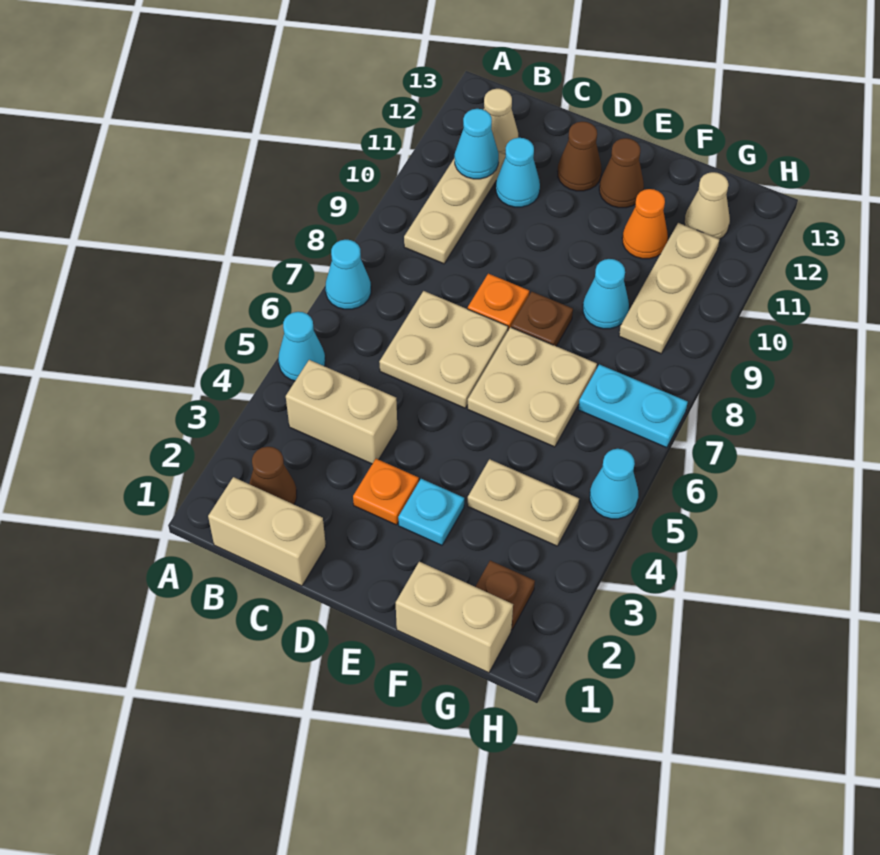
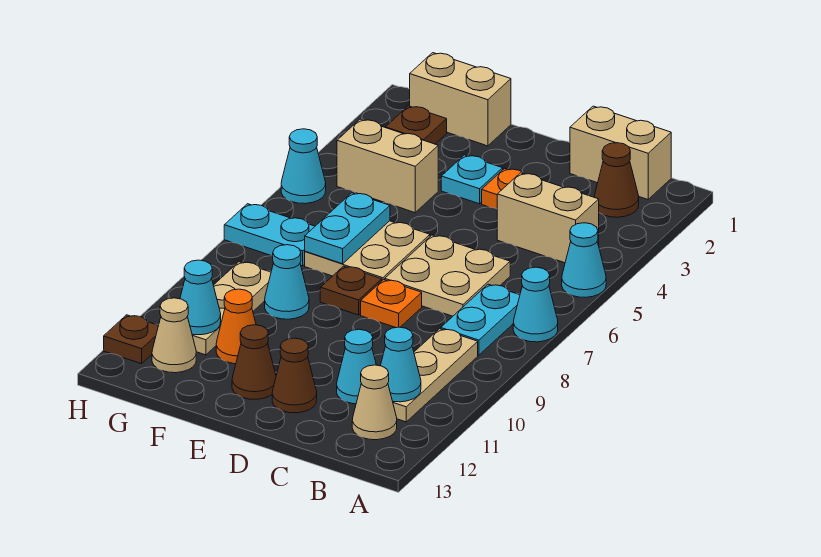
none -> cyan 1x2 plate [441,284,520,355]
tan 1x2 plate [468,459,579,546] -> tan 1x2 brick [337,119,438,213]
none -> cyan 1x2 plate [305,193,390,264]
none -> cyan 1x1 cone [180,260,221,335]
none -> brown 1x1 plate [104,315,158,364]

